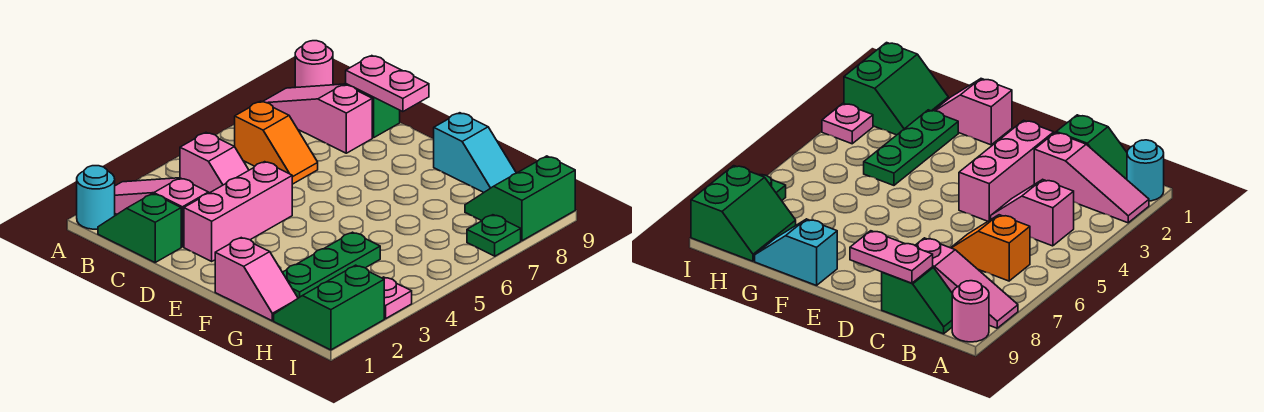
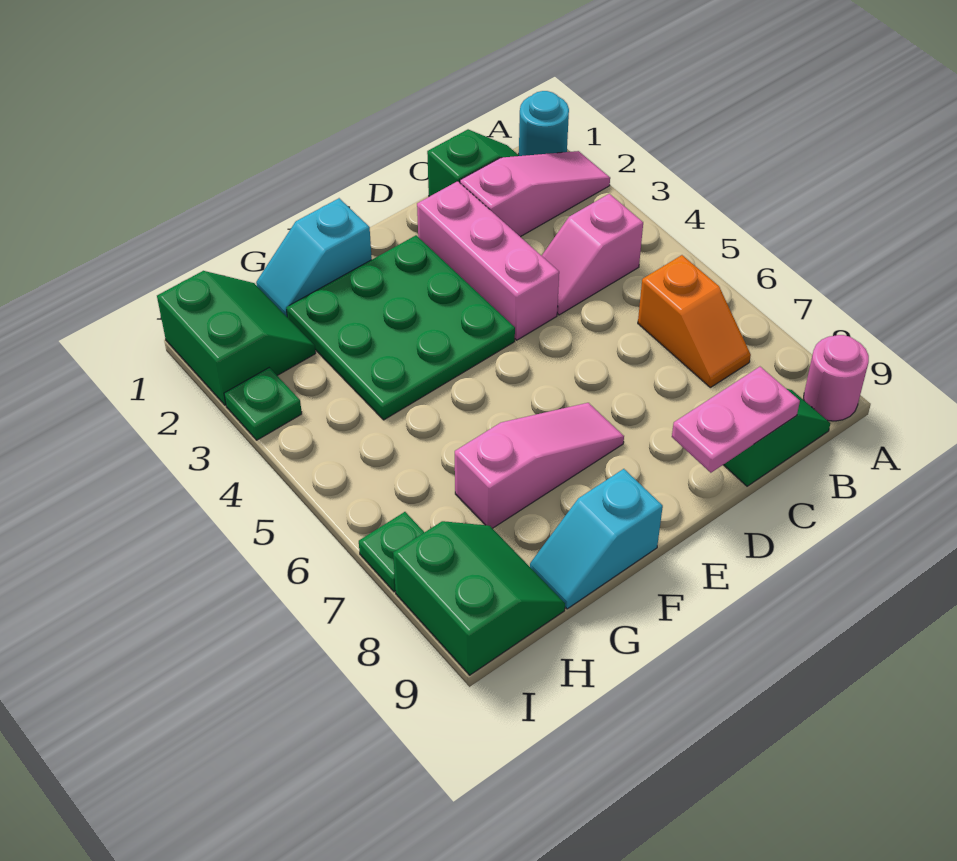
pink 1x3 slope [263,84,372,153] -> pink 1x3 slope moved to [455,403,624,528]
orange 1x2 slope [235,101,318,184] -> orange 1x2 slope turned to [638,255,751,388]
pink 1x2 slope [215,238,298,321] -> cyan 1x2 slope [256,198,372,316]
green 1x3 plate [282,232,380,298] -> green 3x3 plate [286,235,515,420]
pink 1x1 plate [383,277,412,319] -> green 1x1 plate [224,368,302,440]

